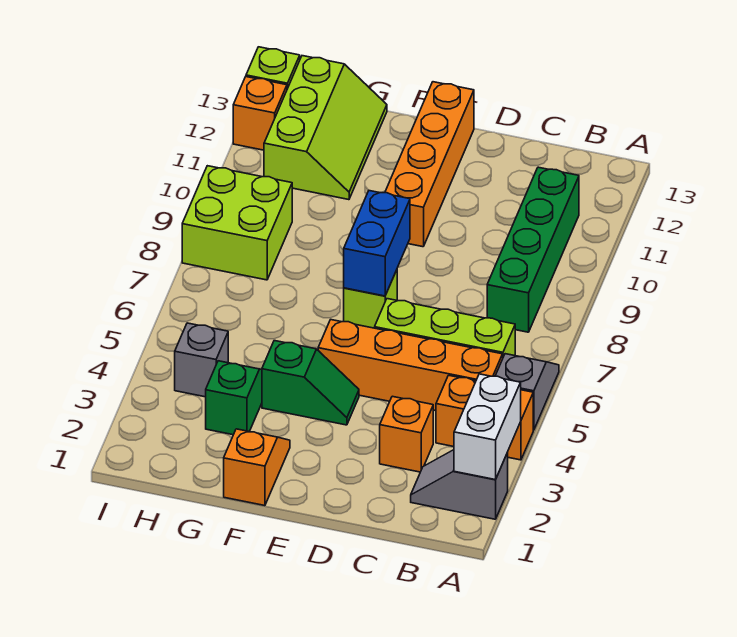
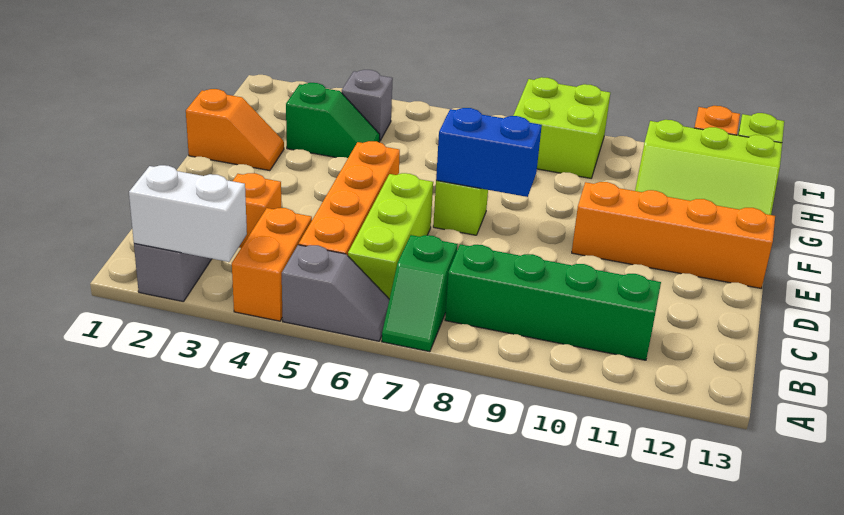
green 1x2 slope [262,341,359,425] -> green 1x2 slope moved to [382,235,458,352]

